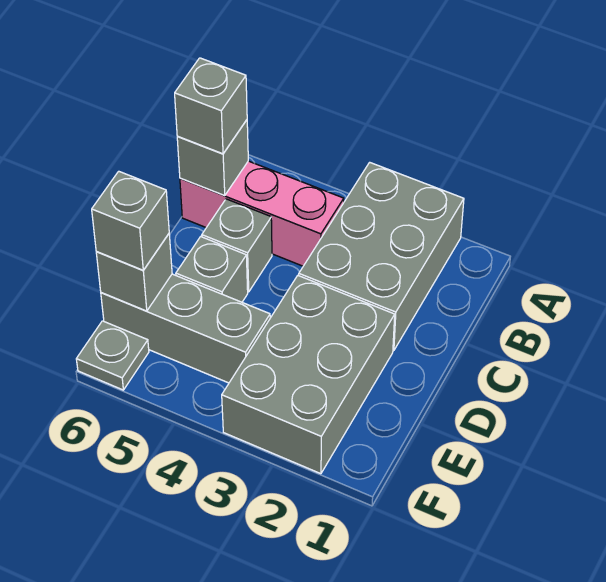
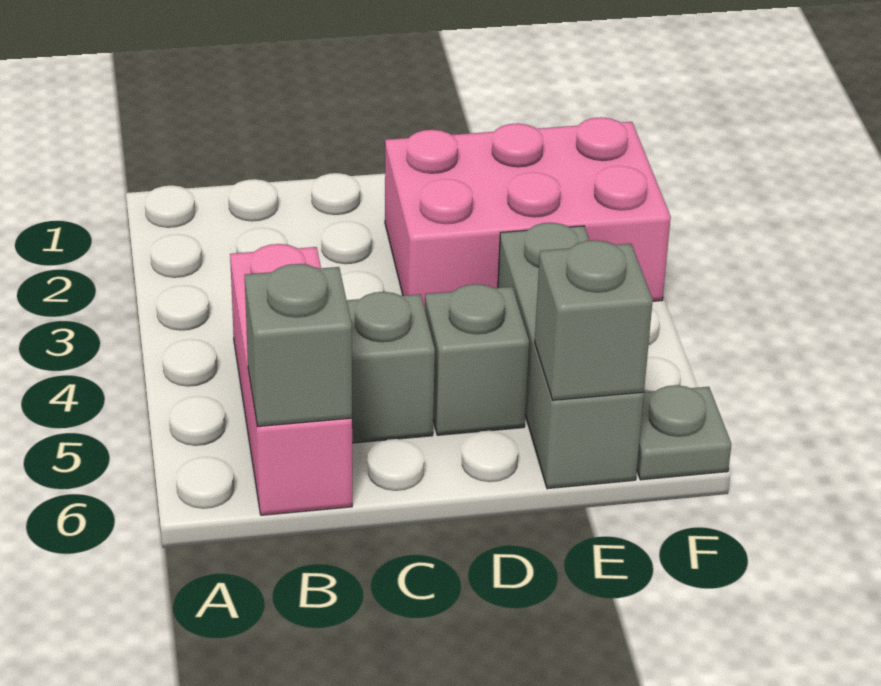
grey 2x3 brick [299,162,464,351] -> none
grey 1x1 brick [175,58,247,154] -> none
grey 2x3 brick [222,275,395,474] -> pink 2x3 brick [385,117,671,309]
grey 1x1 brick [92,171,169,270] -> none

